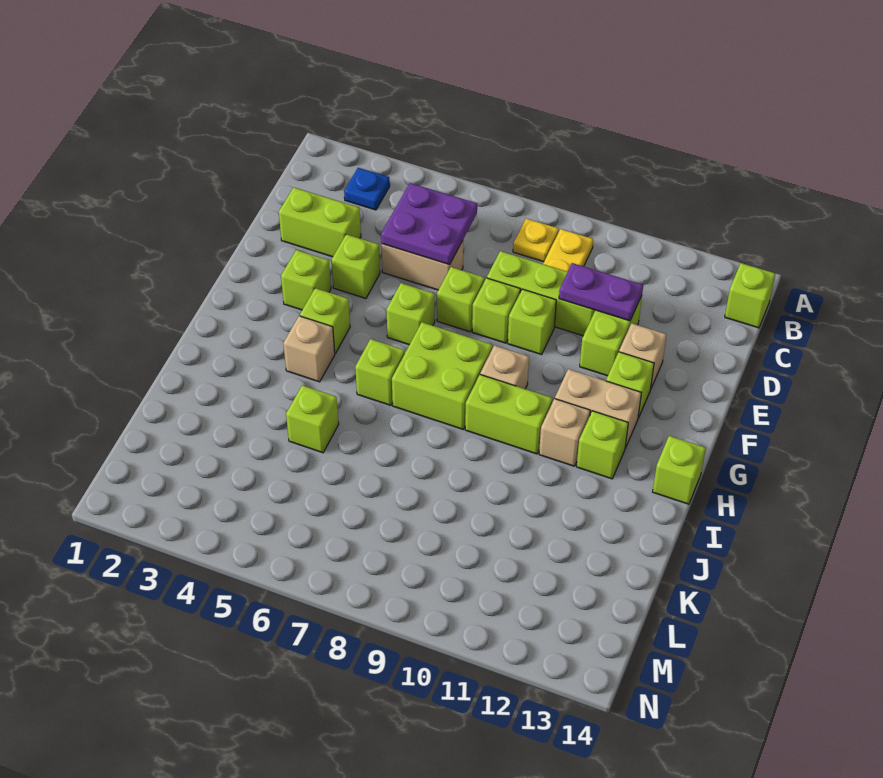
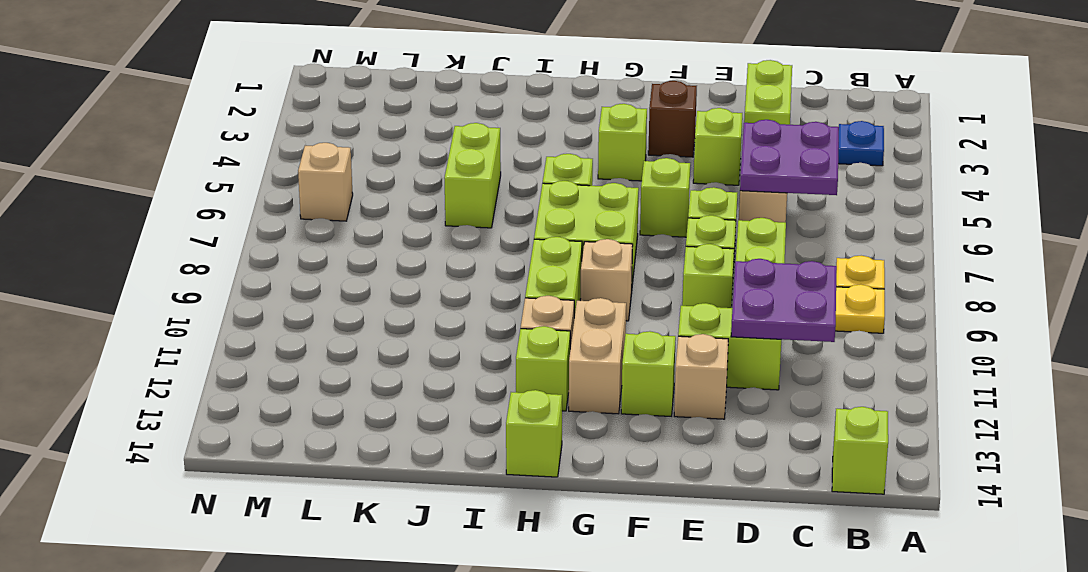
purple 1x2 plate [559,263,643,321] -> purple 2x2 plate [731,259,837,342]
lime 1x1 brick [281,250,331,310] -> brown 1x1 brick [648,81,697,157]
tan 1x1 brick [283,316,335,382] -> tan 1x1 brick moved to [298,143,353,221]
lime 1x1 brick [286,385,339,453] -> lime 1x2 brick [444,123,501,228]

